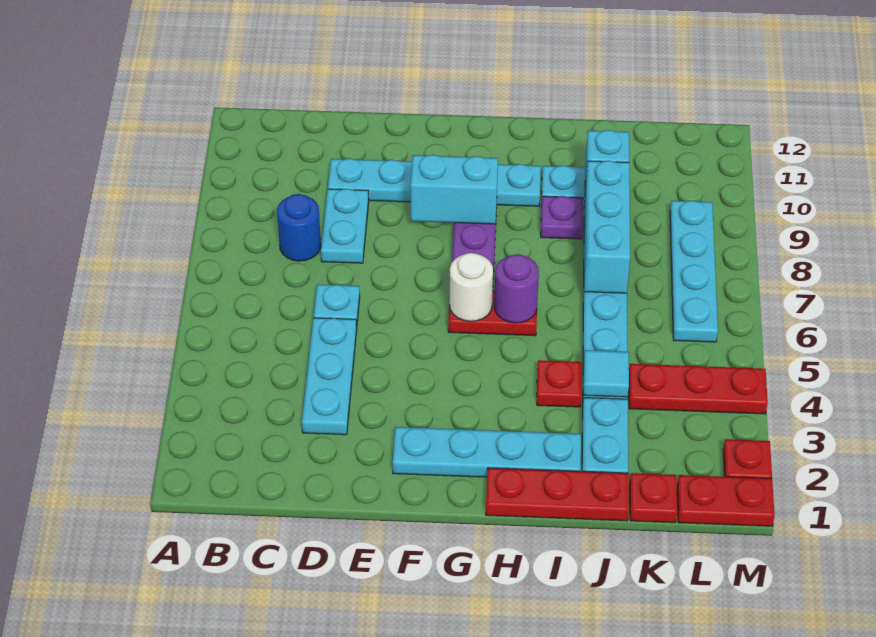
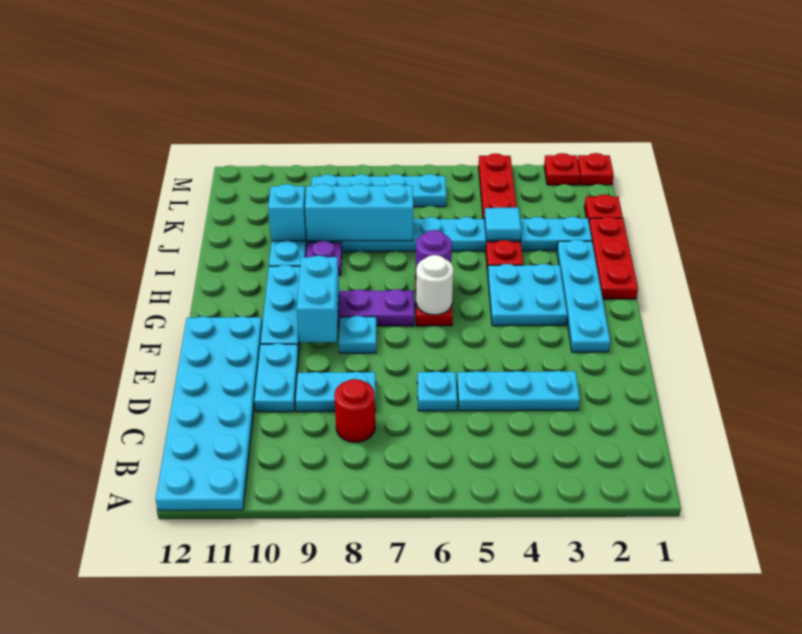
none -> cyan 2x6 plate [156,316,262,510]
blue 1x1 round brick [277,194,321,261] -> red 1x1 round brick [334,379,375,442]
none -> cyan 1x1 plate [339,316,376,353]
none -> cyan 2x2 plate [488,264,567,326]
red 1x2 plate [677,475,774,526] -> red 1x1 plate [578,153,614,185]

